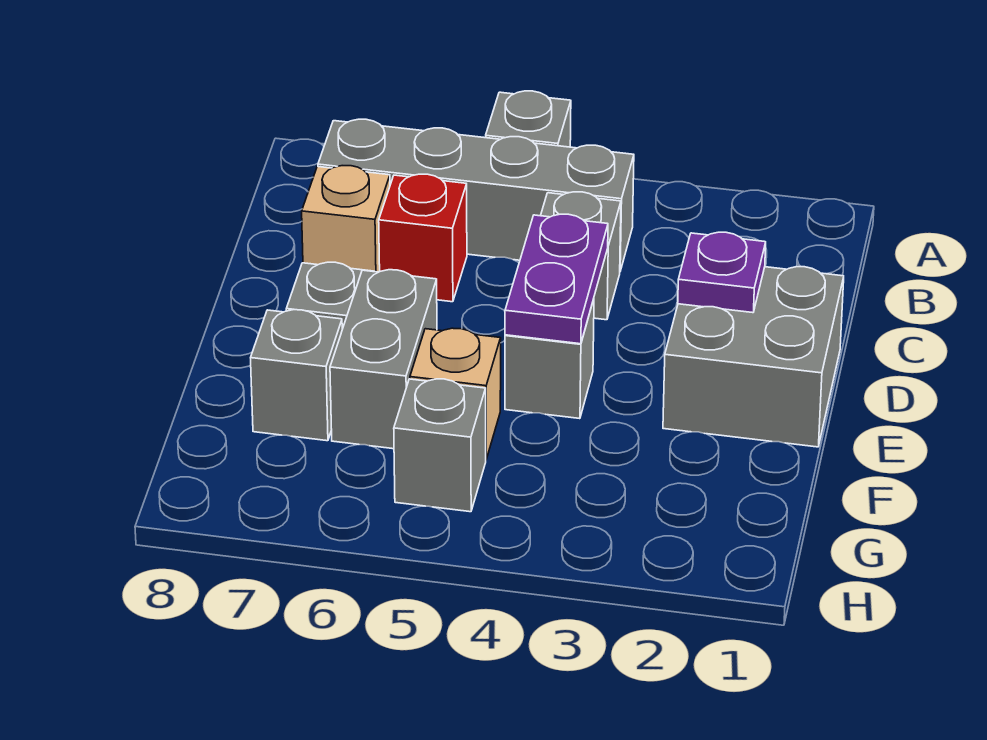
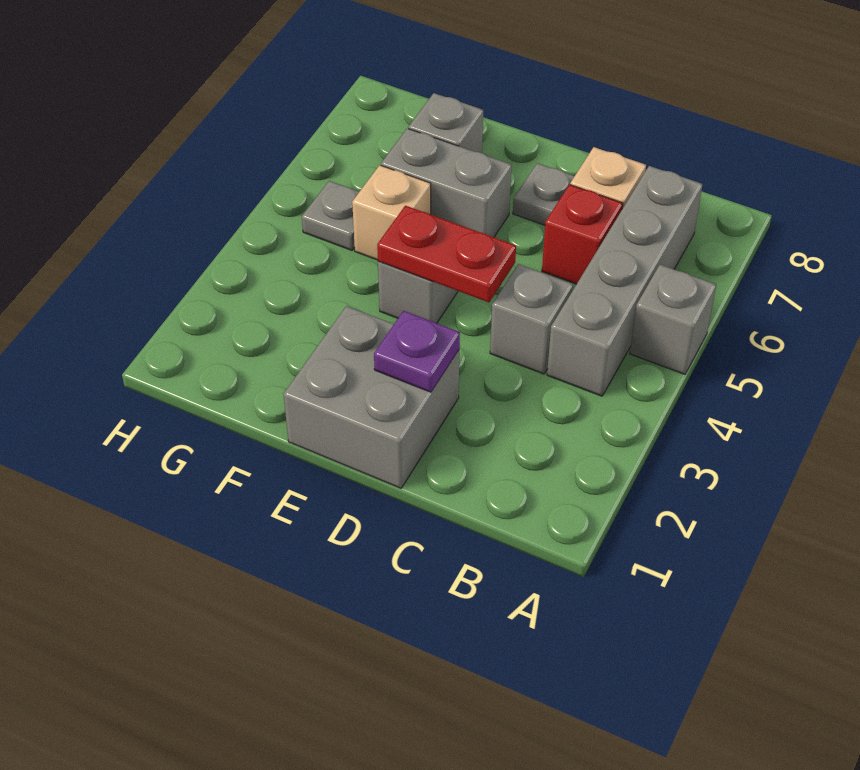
purple 1x2 plate [505,214,608,344] -> red 1x2 plate [377,206,516,302]
grey 1x1 brick [394,379,486,512] -> grey 1x1 plate [302,181,359,250]

